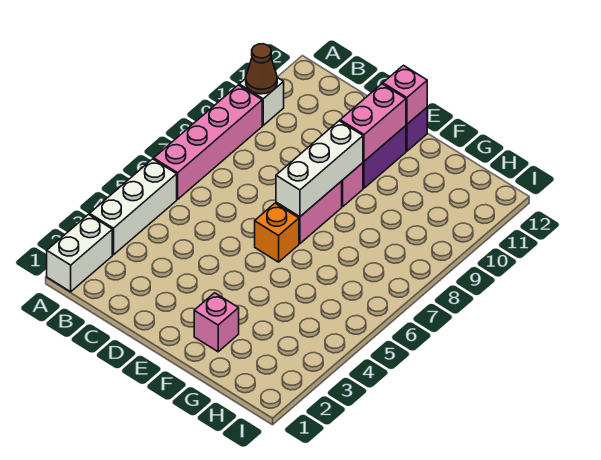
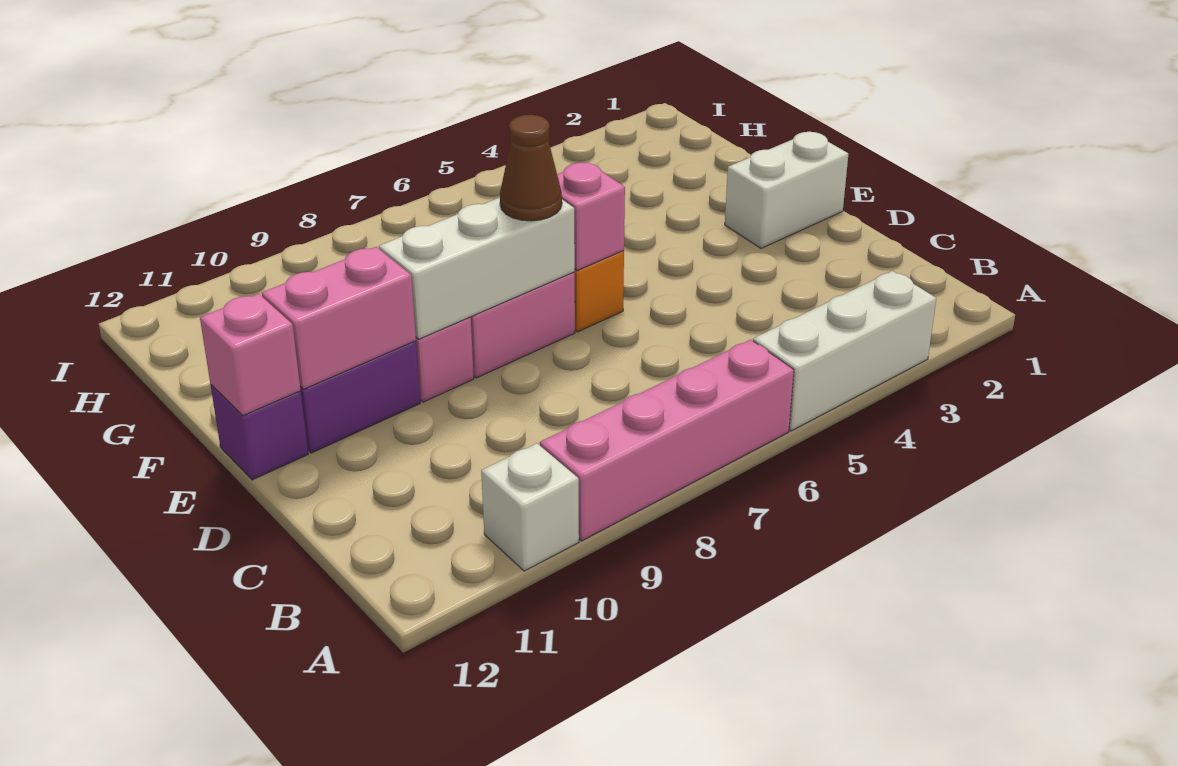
white 1x2 brick [47,214,112,292] -> white 1x2 brick moved to [725,132,848,248]
brown 1x1 cone [246,44,277,94] -> brown 1x1 cone moved to [500,115,562,221]
pink 1x1 brick [194,293,239,352] -> pink 1x1 brick moved to [557,162,625,271]

